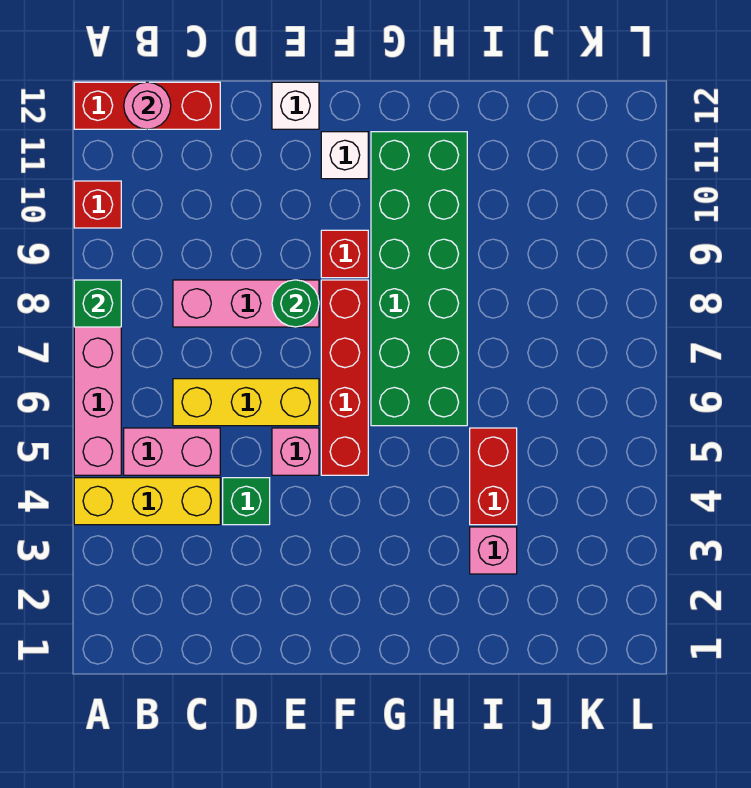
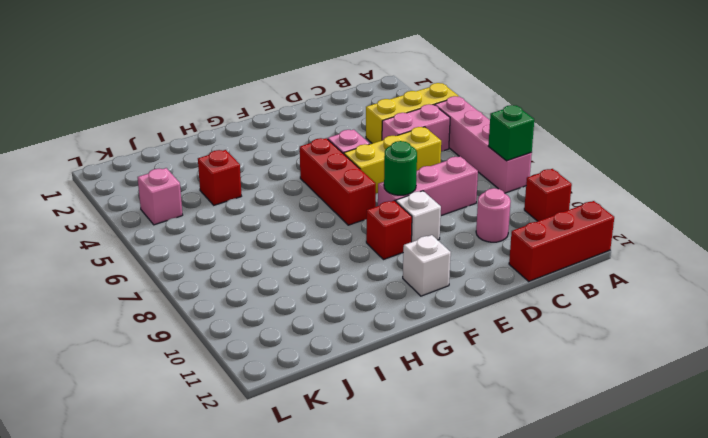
pink 1x1 round brick [124,82,171,129] -> pink 1x1 round brick moved to [476,188,511,242]
green 1x1 brick [223,478,270,525] -> none
white 1x1 brick [272,82,319,129] -> white 1x1 brick moved to [396,191,441,242]
red 1x4 brick [321,280,368,475] -> red 1x3 brick [300,138,376,225]
green 2x6 brick [371,132,467,426] -> none
pink 1x1 brick [470,527,517,574] -> pink 1x1 brick moved to [138,168,183,225]
red 1x2 brick [470,428,517,525] -> red 1x1 brick [198,150,241,205]

